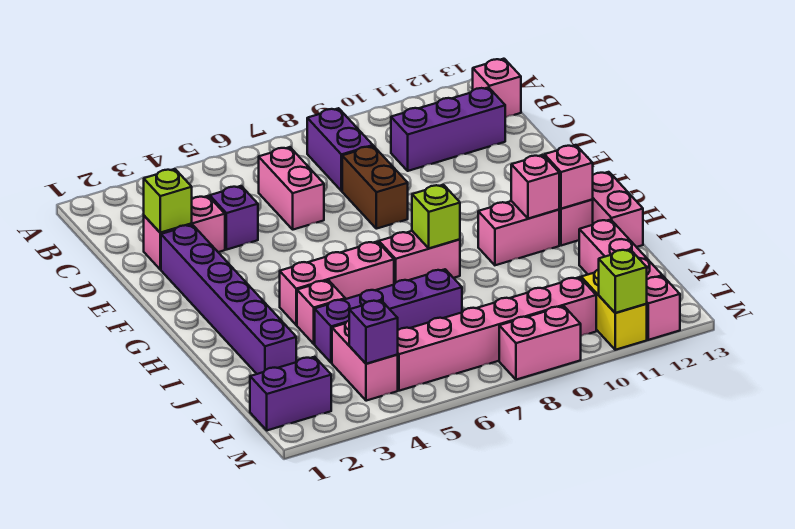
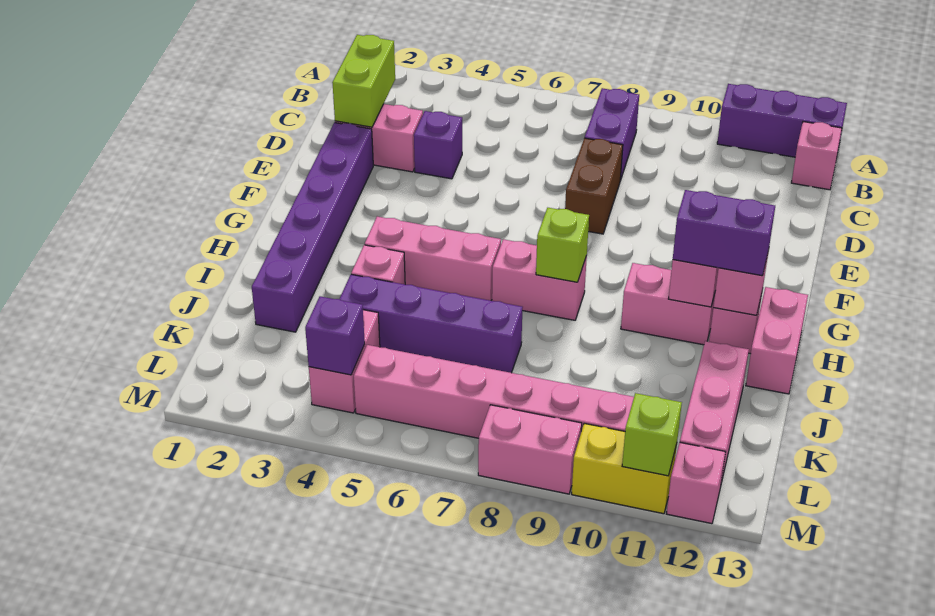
pink 1x2 brick [259,147,324,230] -> none
purple 1x3 brick [391,87,505,171] -> purple 1x3 brick moved to [717,84,847,157]
lime 1x1 brick [144,169,192,233] -> lime 1x2 brick [332,35,395,127]
purple 1x2 brick [250,357,331,430] -> purple 1x2 brick moved to [673,190,775,276]
yellow 1x2 brick [581,269,647,350] -> yellow 1x2 brick turned to [572,423,677,514]

